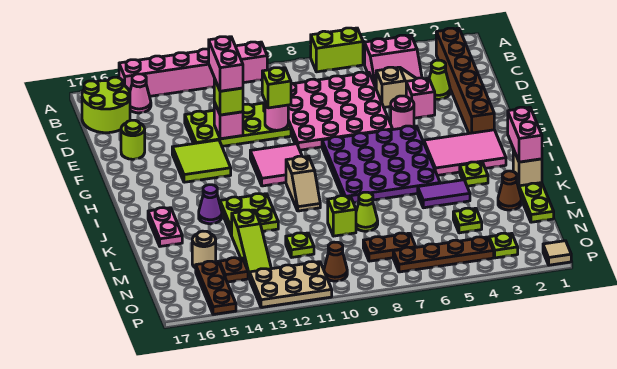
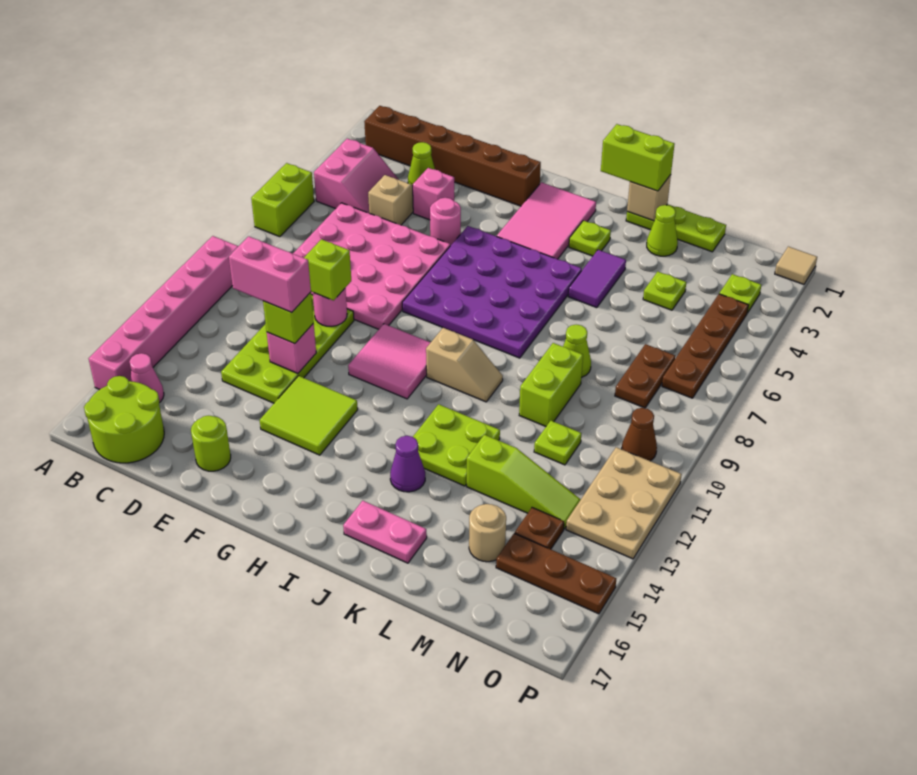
pink 1x2 brick [508,107,542,162] -> lime 1x2 brick [601,124,675,191]
brown 1x1 cone [498,171,521,210] -> lime 1x1 cone [647,205,678,256]
lime 1x1 brick [328,196,356,236] -> lime 1x2 brick [519,343,583,426]

